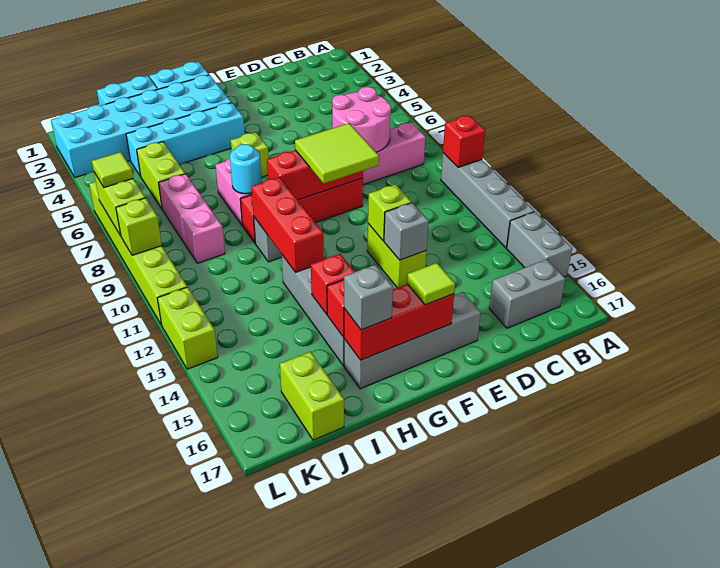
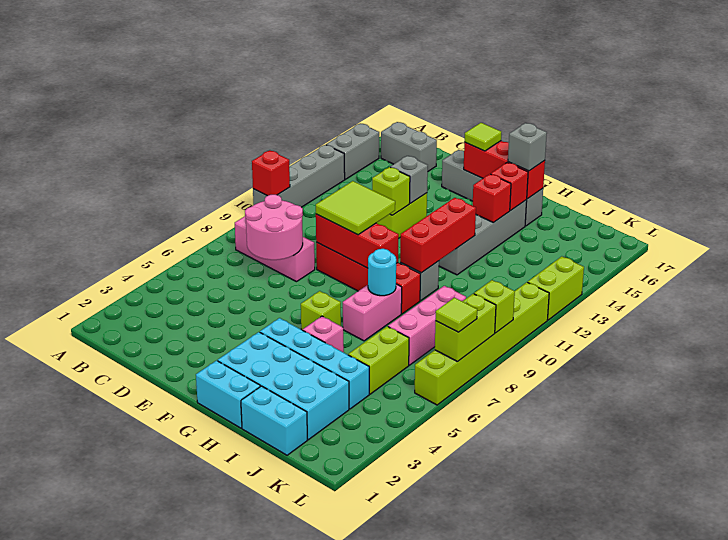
cyan 2x6 brick [51,75,232,177] -> cyan 2x4 brick [218,332,349,440]
none -> pink 1x1 brick [303,316,344,352]
lime 1x2 brick [280,352,344,440] -> none

